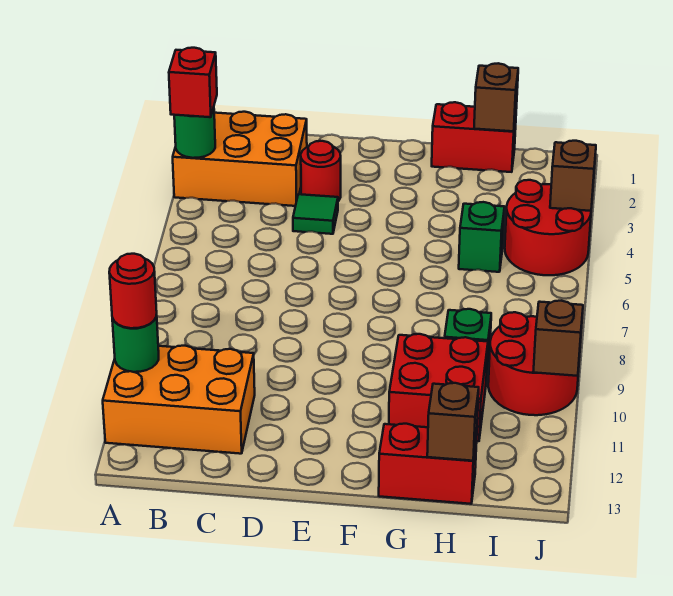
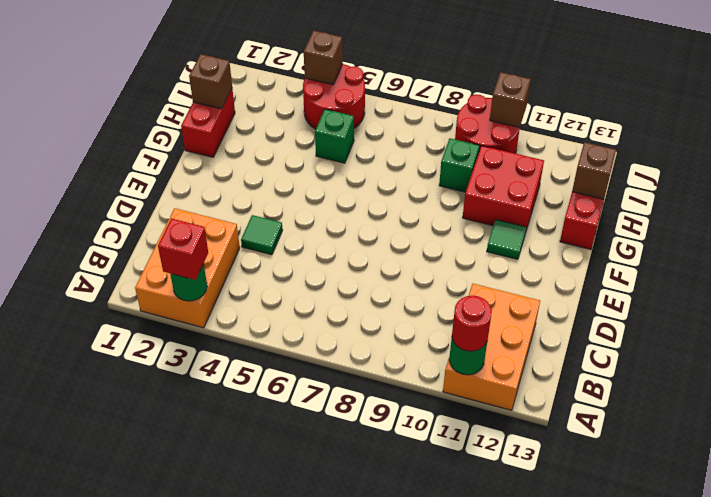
red 1x1 round brick [301,141,341,201] -> none
none -> green 1x1 tile [487,220,527,259]

